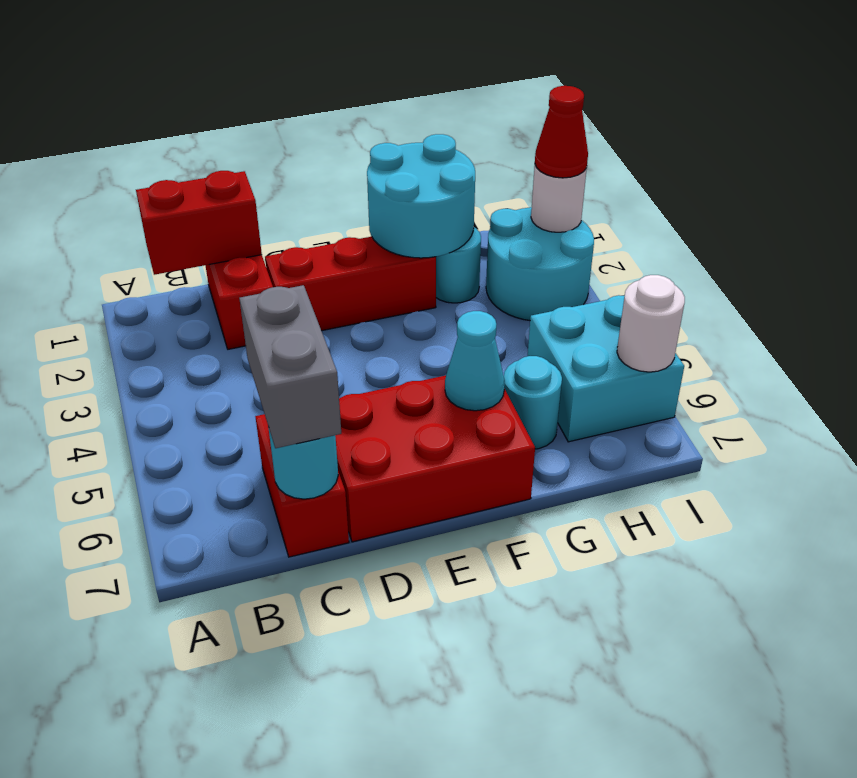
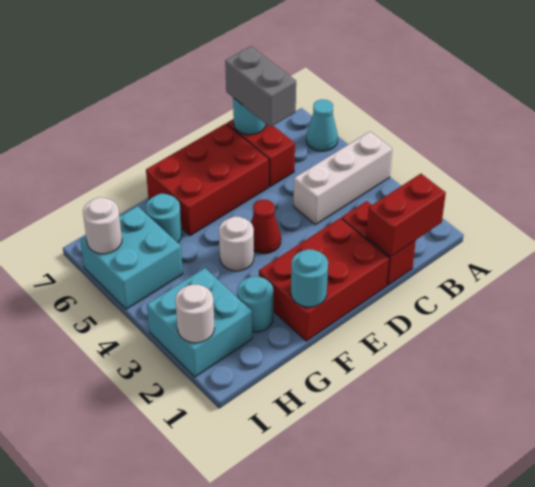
none -> white 1x3 brick [294,132,392,225]
red 1x3 brick [265,237,436,331] -> red 2x3 brick [259,218,389,341]
cyan 2x2 round brick [367,134,475,258] -> cyan 1x1 round brick [291,249,328,307]
none -> white 1x1 round brick [219,217,254,271]
cyan 1x1 cone [445,311,505,411] -> cyan 1x1 cone moved to [306,99,338,151]
cyan 2x2 round brick [486,207,594,320] -> cyan 2x2 brick [147,268,252,377]
red 1x1 cone [535,86,588,178] -> red 1x1 cone moved to [251,199,281,254]

